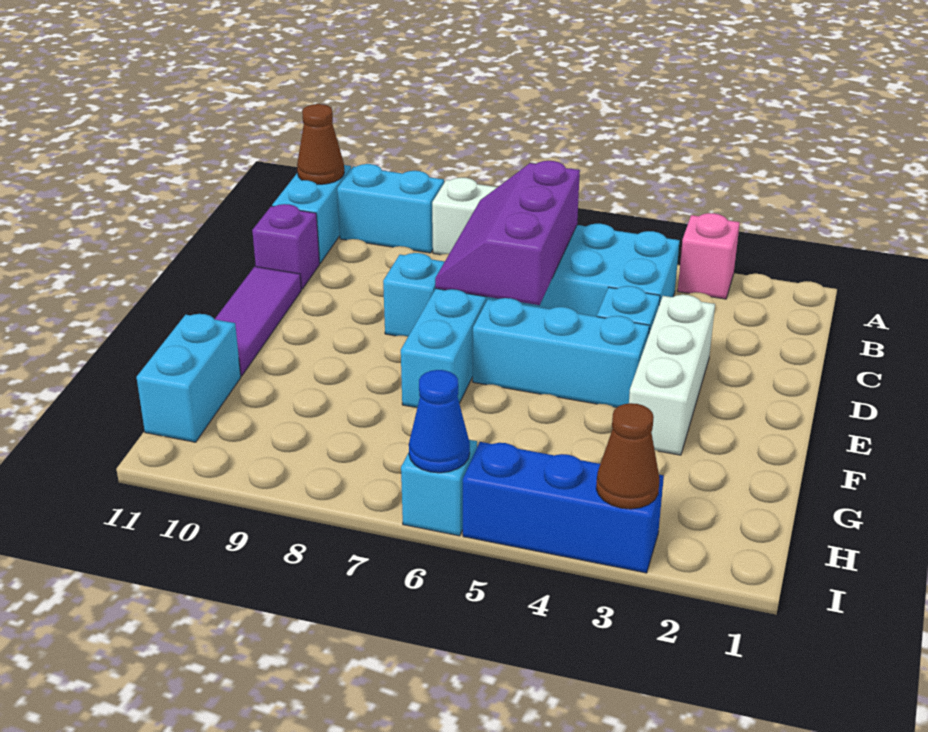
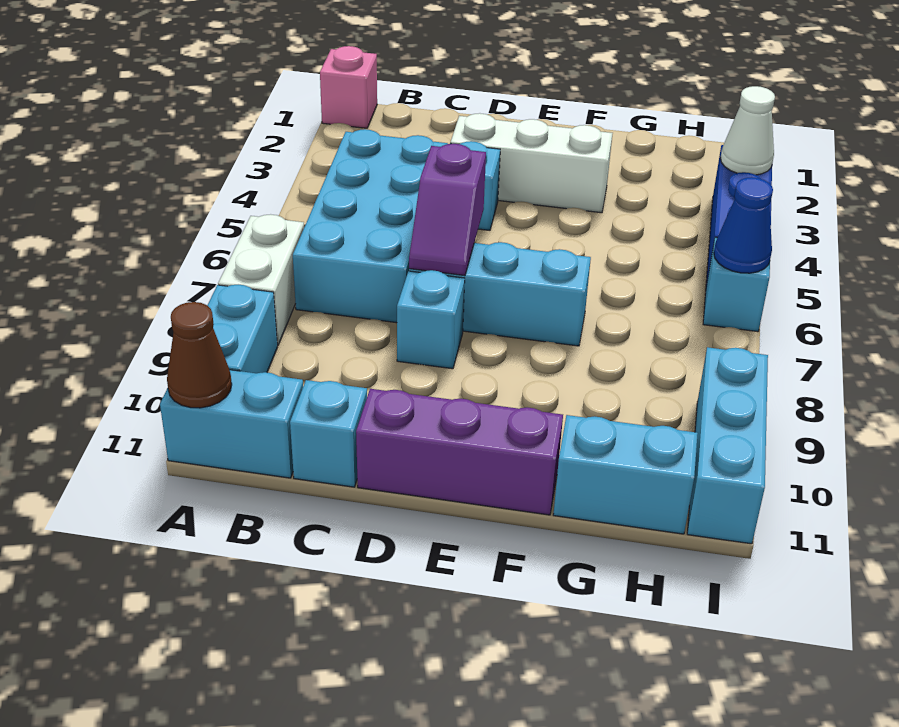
pink 1x1 brick [678,213,740,299] -> pink 1x1 brick moved to [320,46,377,128]
purple 2x3 slope [435,161,580,305] -> purple 1x2 slope [409,144,486,276]
purple 1x1 brick [252,204,320,289] -> cyan 1x1 brick [290,380,367,487]
purple 1x3 tile [215,267,301,376] -> purple 1x3 brick [356,389,563,515]
cyan 1x3 brick [473,298,649,407] -> cyan 1x3 brick moved to [687,347,768,544]
brown 1x1 cone [596,403,659,509] -> white 1x1 cone [720,86,775,175]

